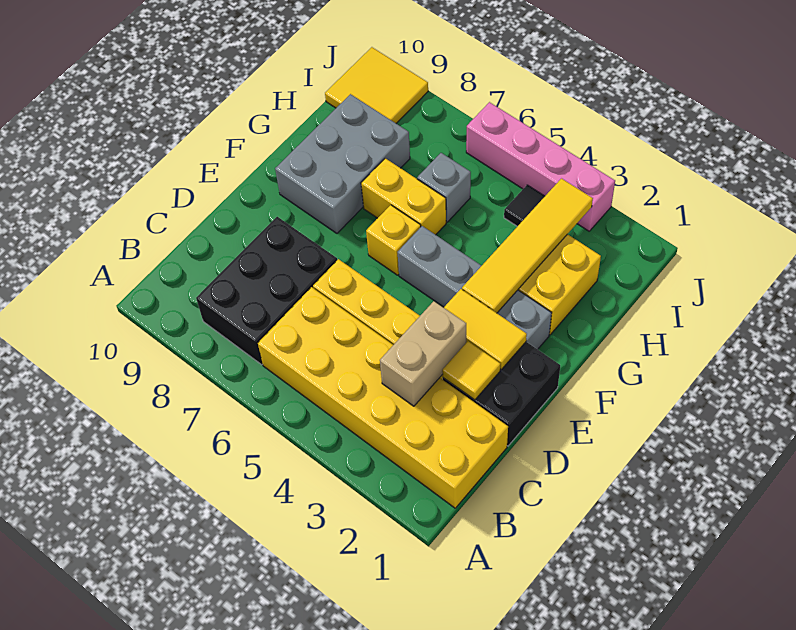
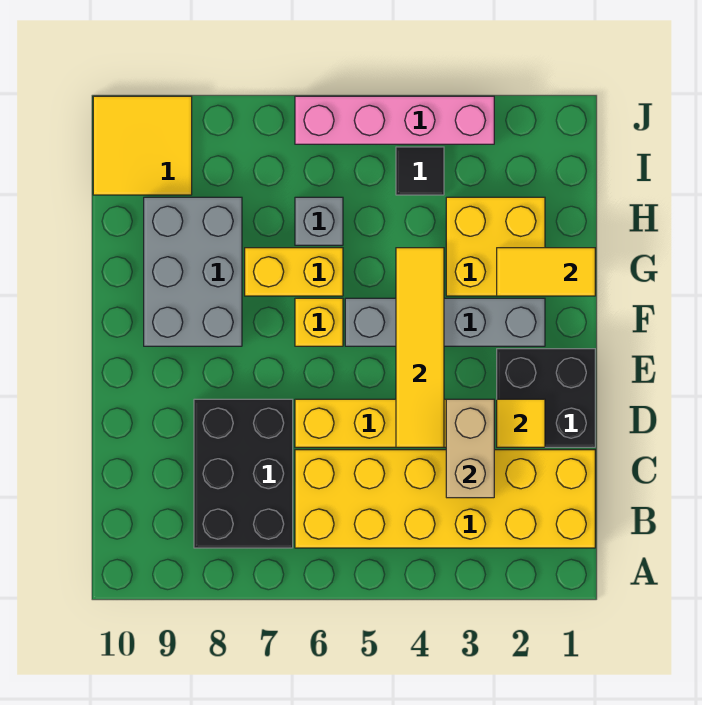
yellow 1x2 tile [444,289,527,369] -> yellow 1x2 tile moved to [497,248,595,296]
yellow 1x4 tile [462,179,593,313] -> yellow 1x4 tile moved to [396,248,444,447]

